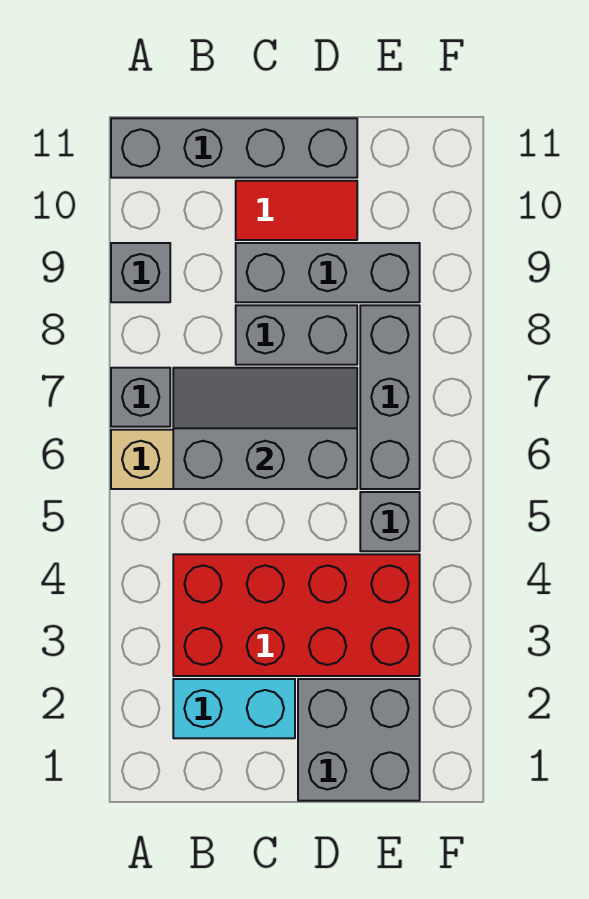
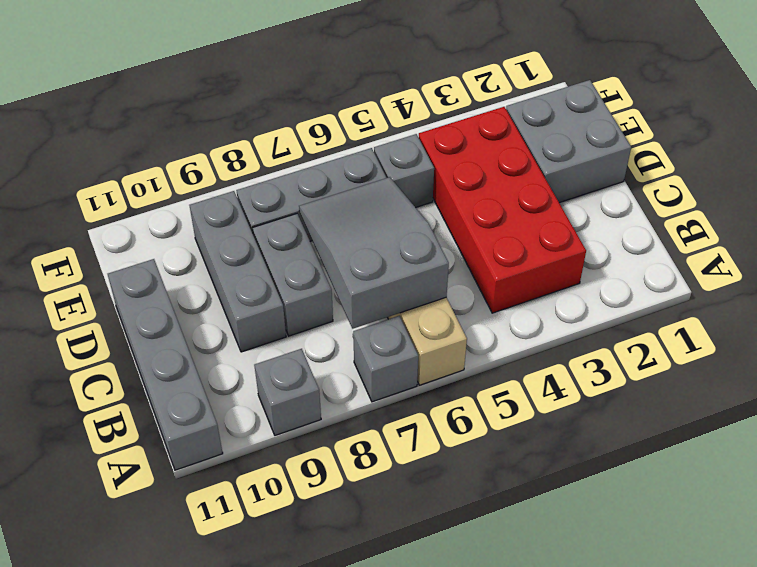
cyan 1x2 brick [173,679,295,738] -> none
grey 2x3 slope [173,368,357,489] -> grey 2x3 slope turned to [299,177,449,329]
red 1x2 tile [236,181,357,240] -> none

